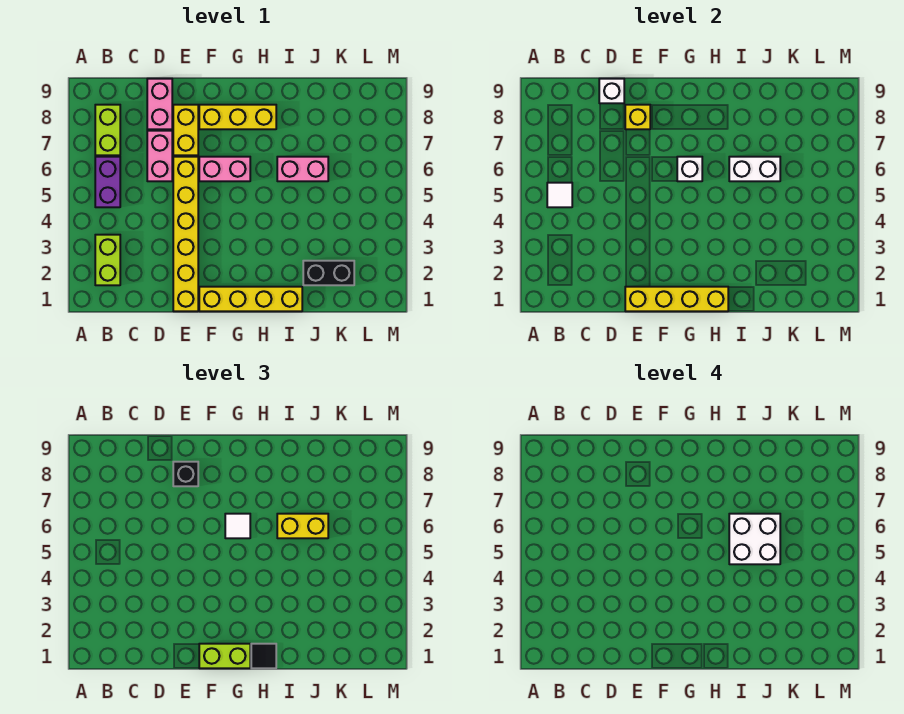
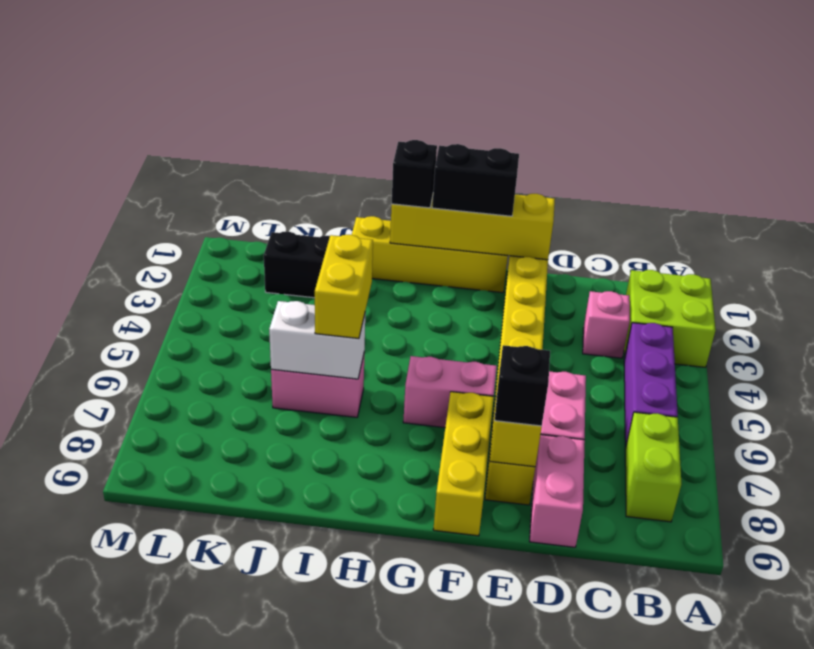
lime 1x2 brick [95,235,120,285] -> lime 2x2 brick [624,270,716,367]
purple 1x2 brick [95,157,120,207] -> purple 1x3 brick [624,323,678,448]
white 1x1 tile [547,183,572,207] -> none
none -> pink 1x1 brick [583,291,630,358]
white 1x1 brick [599,79,624,103] -> none
lime 1x2 brick [199,644,250,668] -> black 1x2 brick [432,144,519,216]
yellow 1x3 brick [199,105,276,129] -> yellow 1x3 brick turned to [433,392,494,536]
white 1x1 brick [677,157,702,181] -> none
white 1x1 tile [225,514,250,538] -> none
black 1x1 tile [251,644,276,668] -> black 1x1 brick [392,140,437,208]
white 2x2 brick [729,514,780,564] -> none
yellow 1x2 brick [277,514,328,538] -> yellow 1x2 brick turned to [315,235,373,338]

